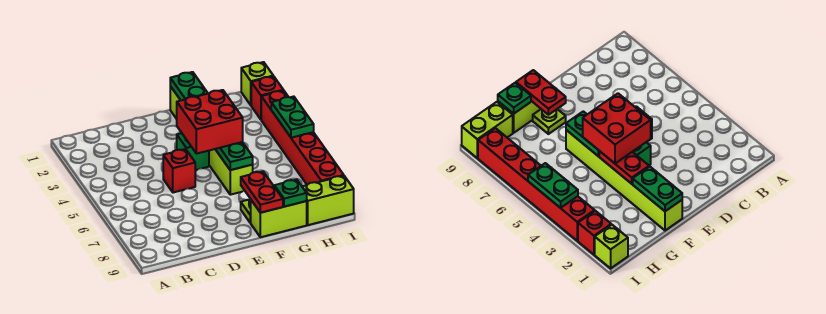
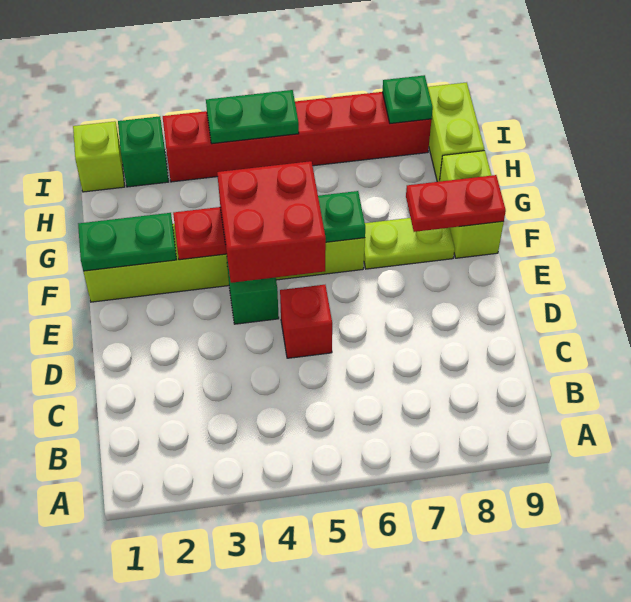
lime 1x1 plate [241,199,251,223] -> lime 1x2 plate [364,218,455,269]
green 1x1 plate [274,180,307,207] -> green 1x1 plate moved to [383,75,433,123]
red 1x1 brick [251,76,283,119] -> green 1x1 brick [118,116,168,187]

